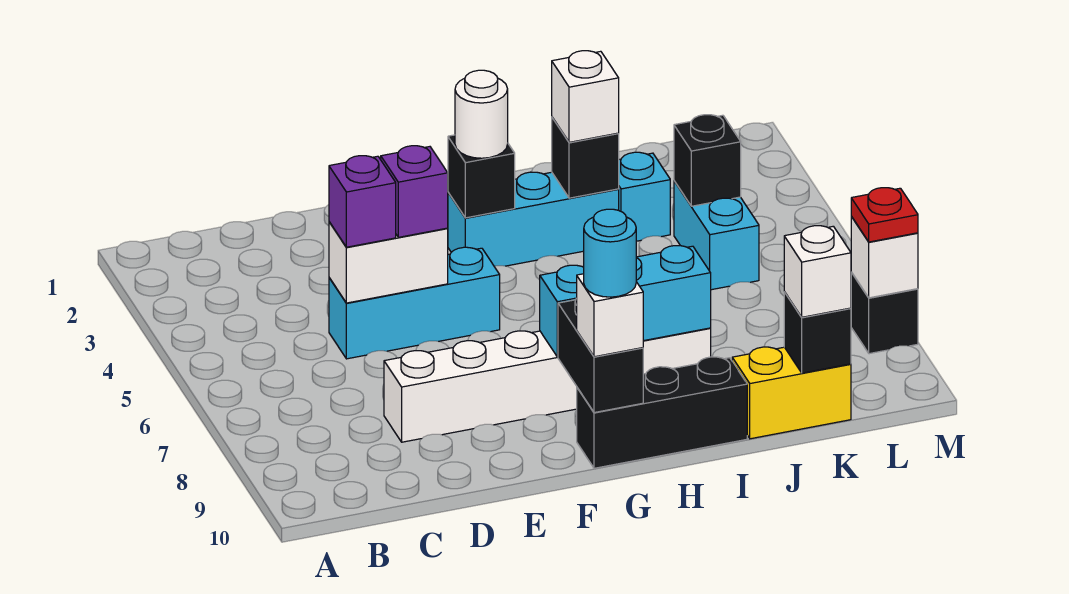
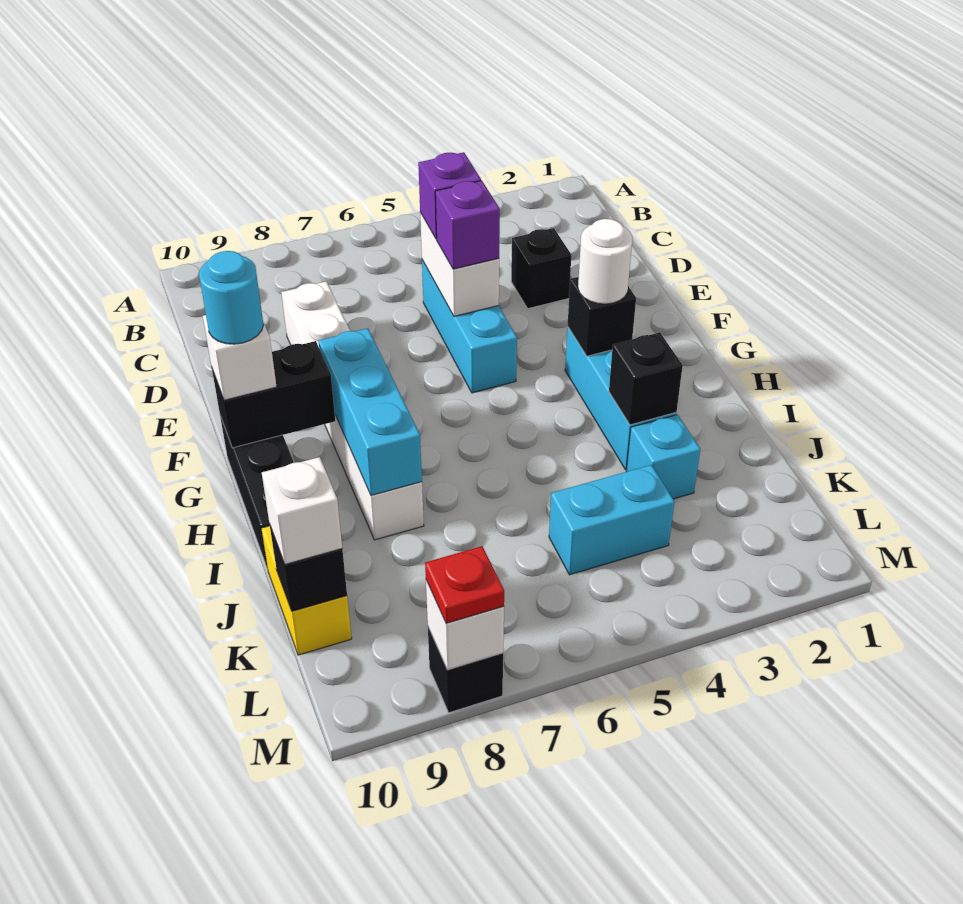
white 1x1 brick [552,51,619,142] -> none
black 1x1 brick [674,115,741,206] -> black 1x1 brick moved to [511,228,571,309]

